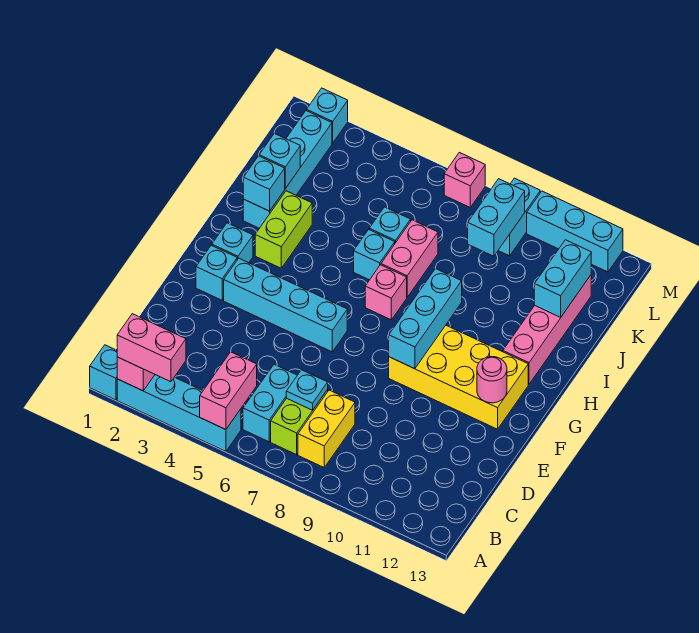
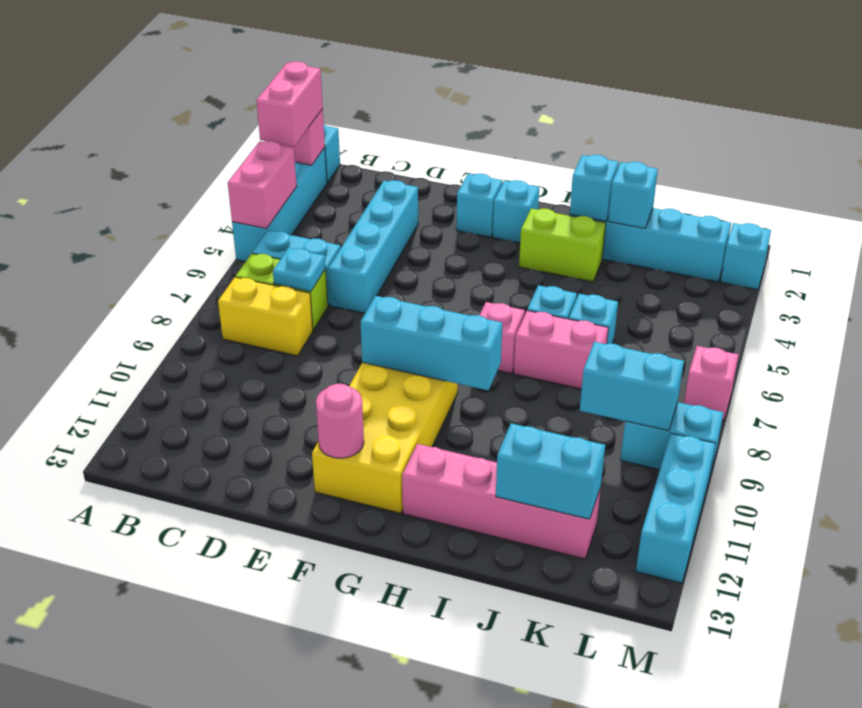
pink 1x2 brick [200,352,257,430] -> pink 1x2 brick turned to [228,141,297,229]
cyan 1x4 brick [224,258,347,352] -> cyan 1x4 brick moved to [328,180,418,313]

